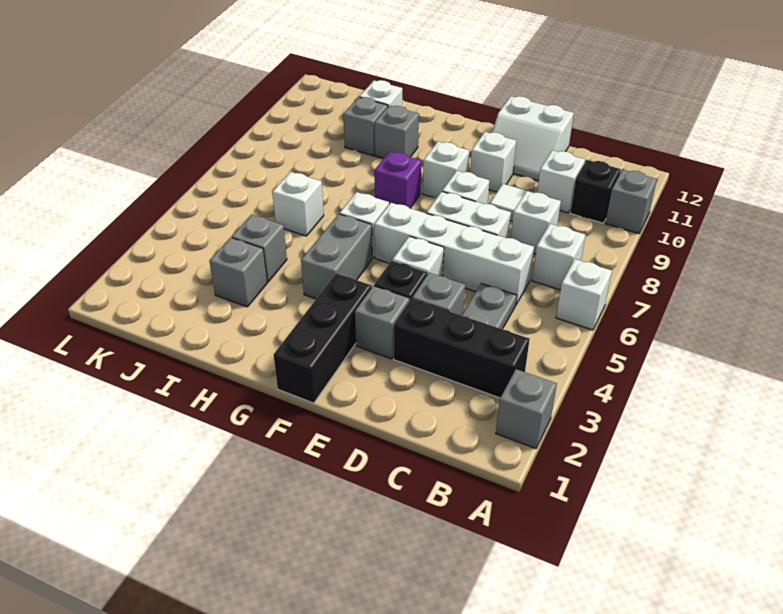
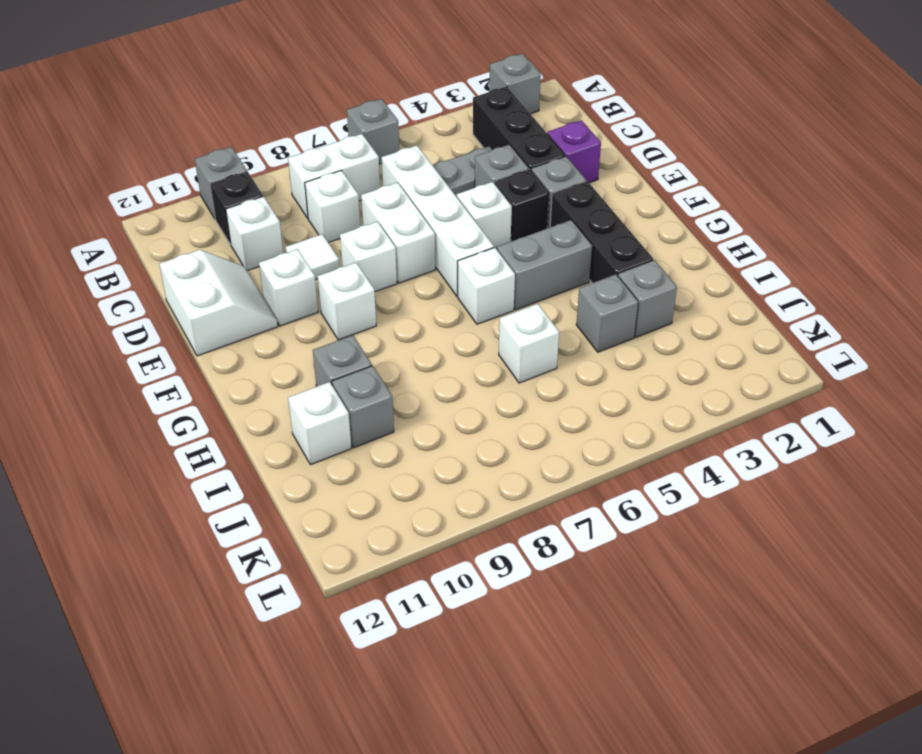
white 1x1 brick [556,259,612,330] -> grey 1x1 brick [347,99,399,164]
white 1x1 brick [532,224,585,290] -> white 1x2 brick [288,134,380,218]
black 1x3 brick [274,273,372,403] -> black 1x3 brick turned to [550,181,653,283]
purple 1x1 brick [374,151,421,208] -> purple 1x1 brick moved to [547,120,601,183]

